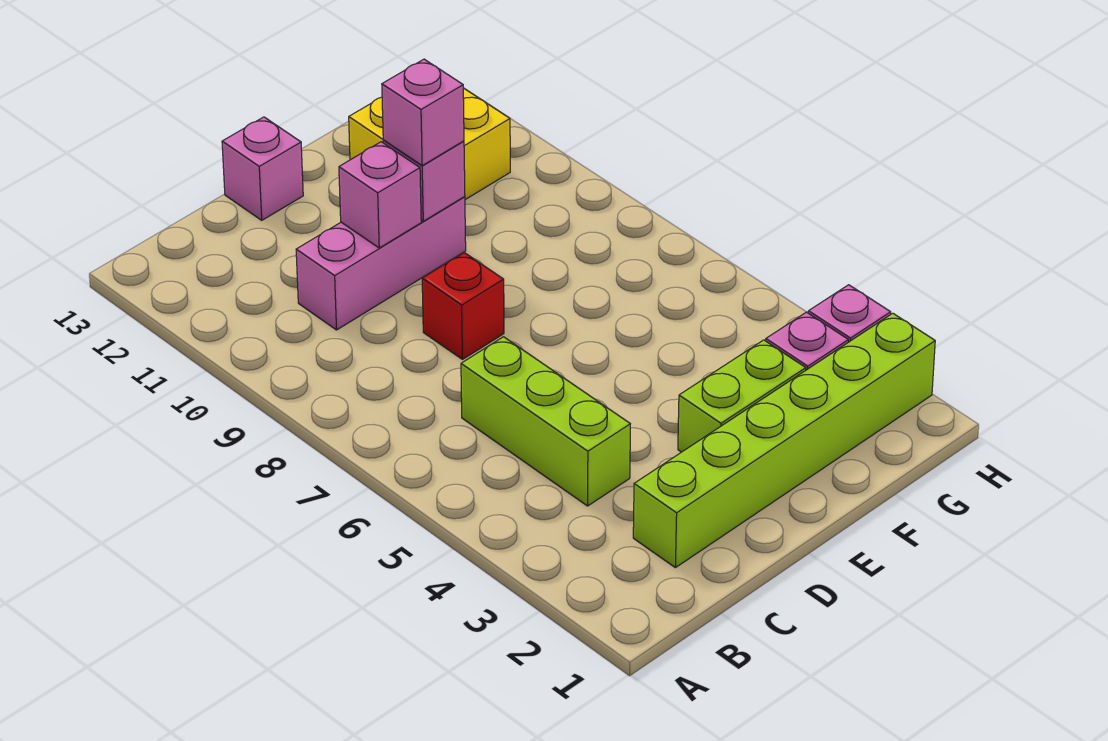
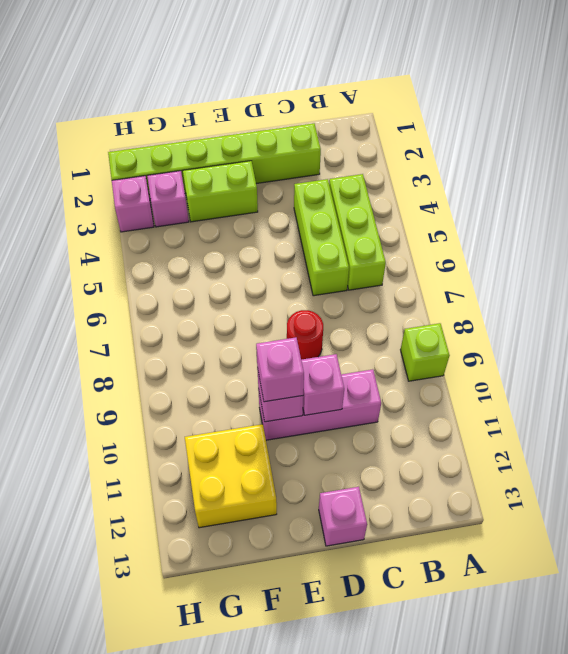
none -> lime 1x1 brick [401,323,450,381]
none -> lime 1x3 brick [329,174,386,290]
red 1x1 brick [422,253,504,359] -> red 1x1 round brick [287,310,323,360]

